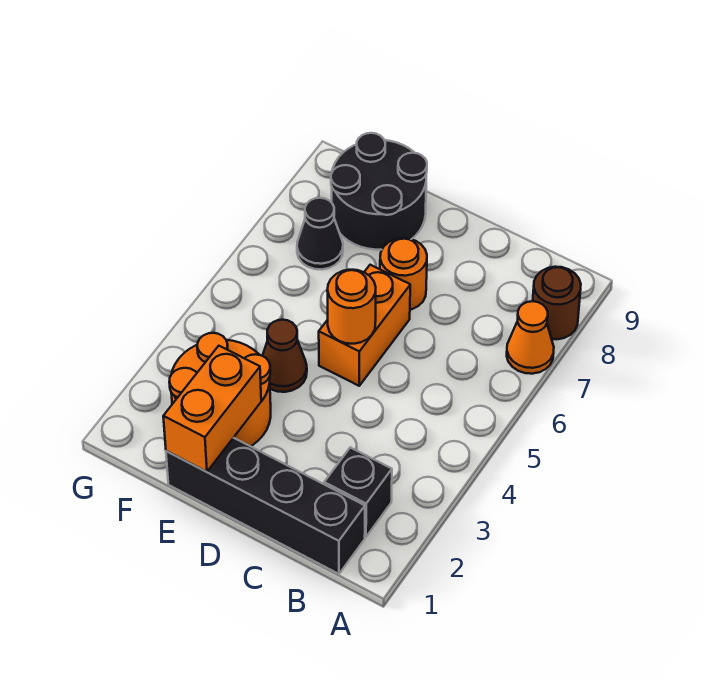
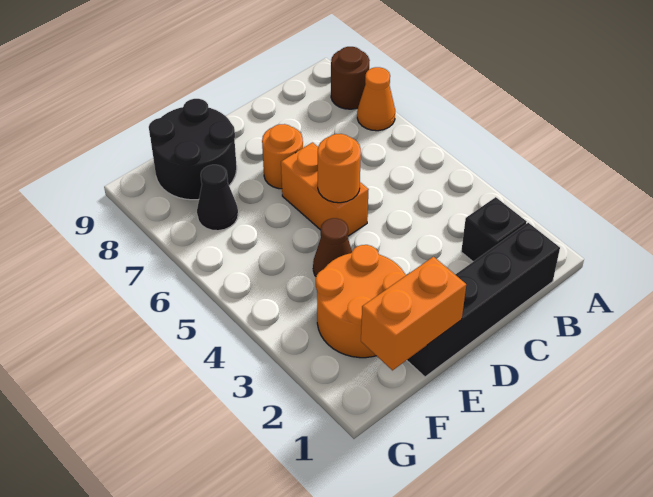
orange 1x2 brick [163,346,261,472] -> orange 1x2 brick turned to [361,257,466,370]

